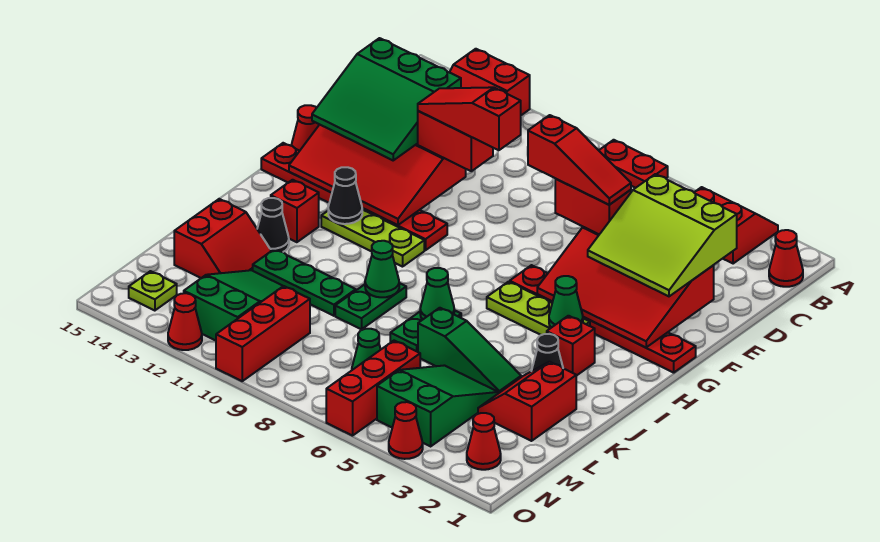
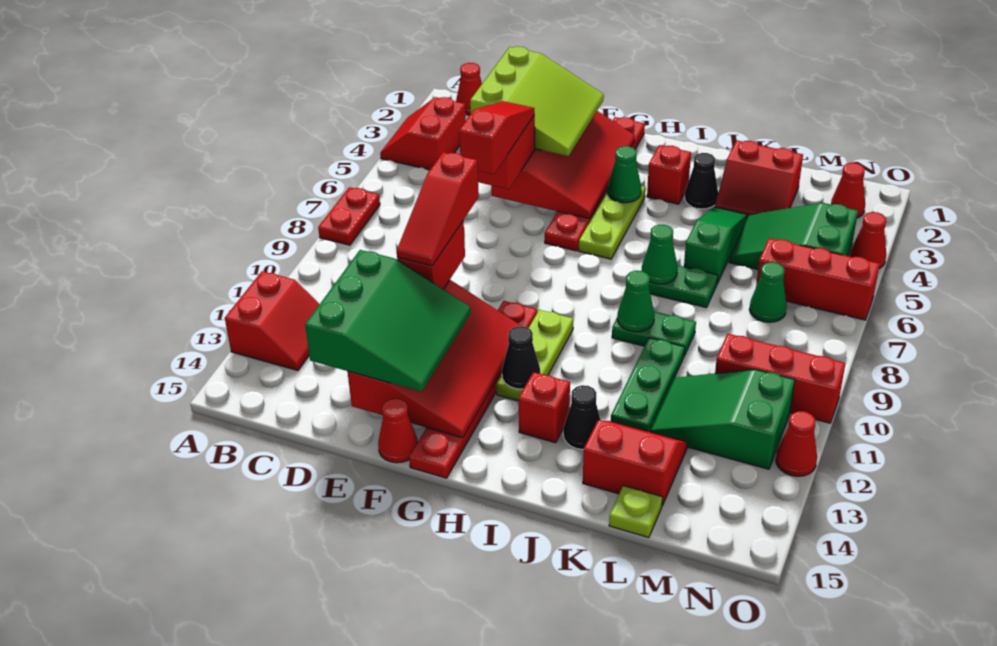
lime 1x1 plate [129,271,177,311] -> lime 1x1 plate moved to [609,486,662,538]

